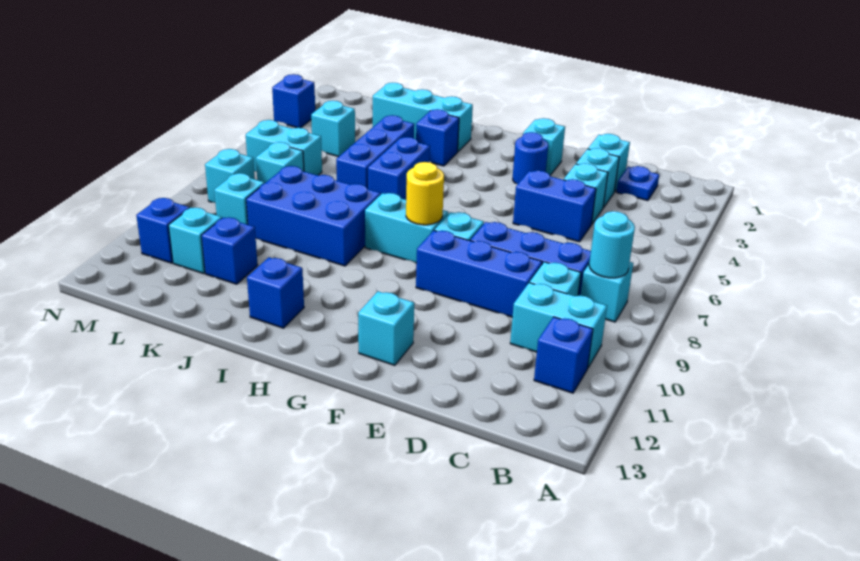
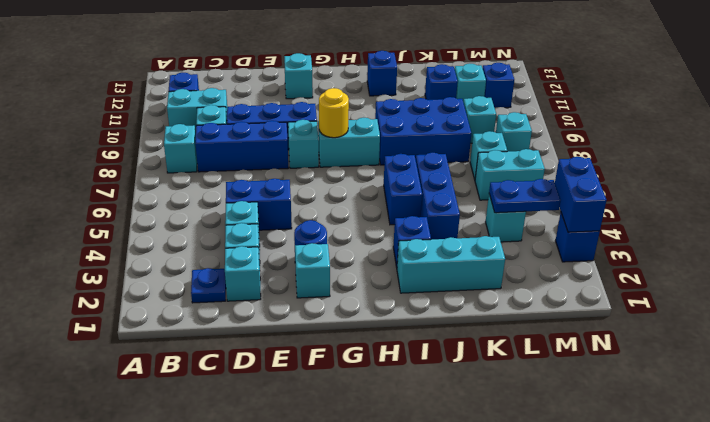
cyan 1x1 round brick [589,211,635,278] -> none
none -> blue 1x2 plate [489,179,561,213]
none -> blue 1x2 brick [555,157,607,232]

